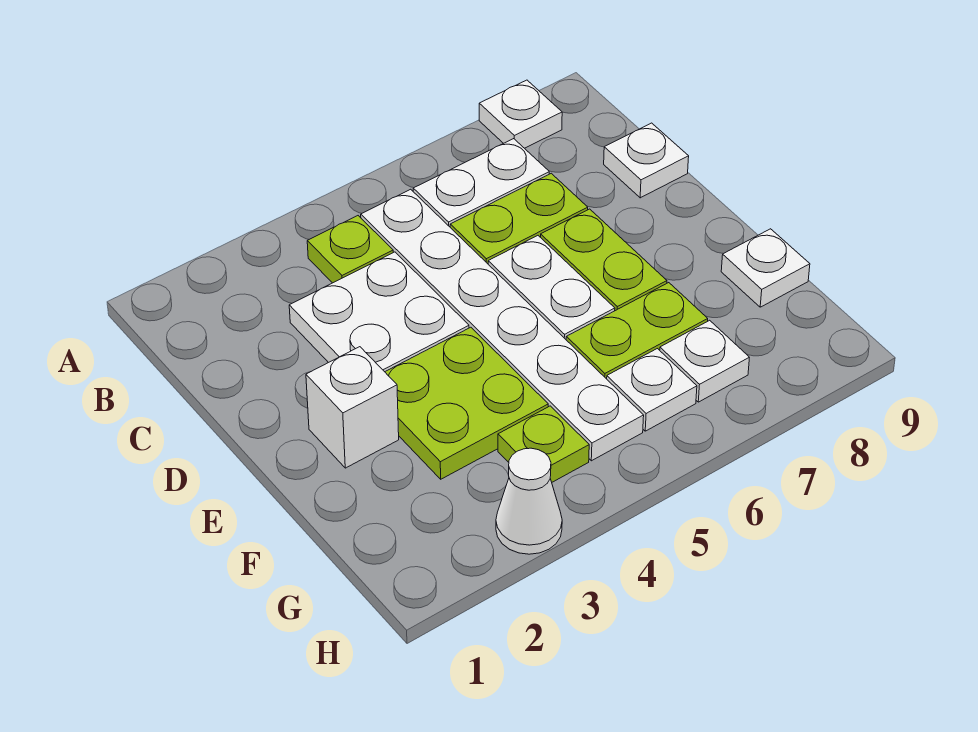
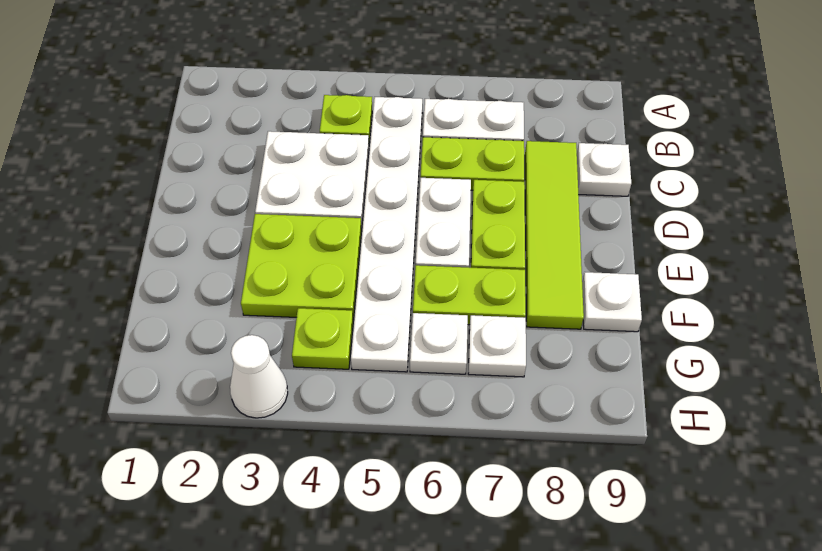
white 1x1 plate [479,80,562,148] -> none
none -> lime 1x4 tile [525,141,584,329]
white 1x1 brick [306,347,399,468] -> none

